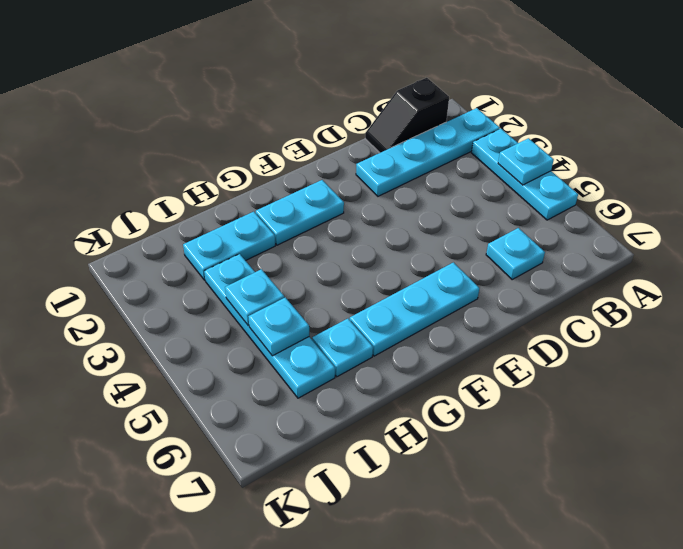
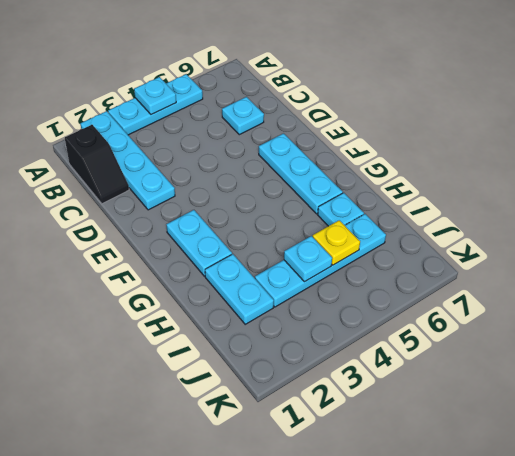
cyan 1x1 plate [249,297,309,356] -> yellow 1x1 plate [313,220,360,265]

